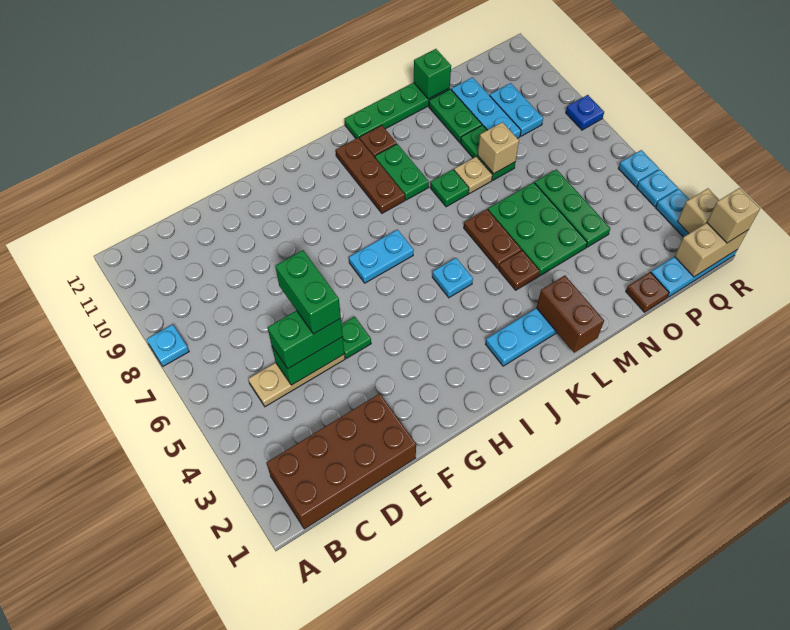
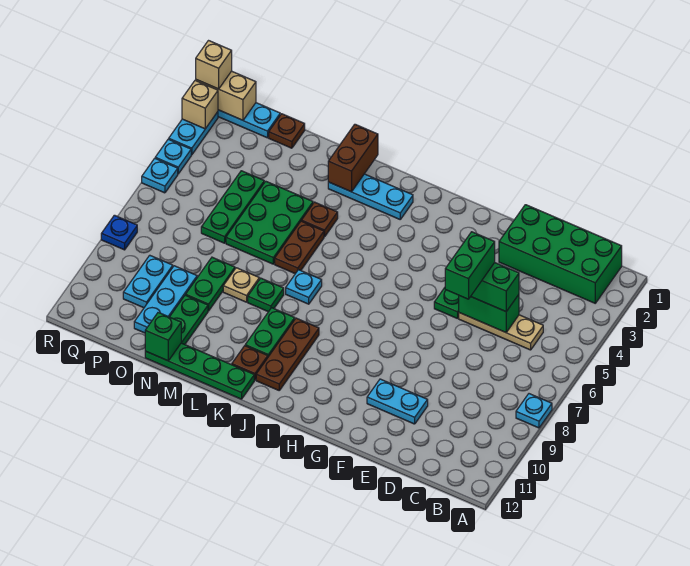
brown 2x4 brick [266,393,416,529] -> green 2x4 brick [499,205,622,303]
cyan 1x2 plate [349,230,414,283] -> cyan 1x2 plate moved to [367,379,428,424]
cyan 1x1 plate [432,258,473,298] -> cyan 1x1 plate moved to [286,270,322,304]
tan 1x1 brick [478,122,519,174] -> none

